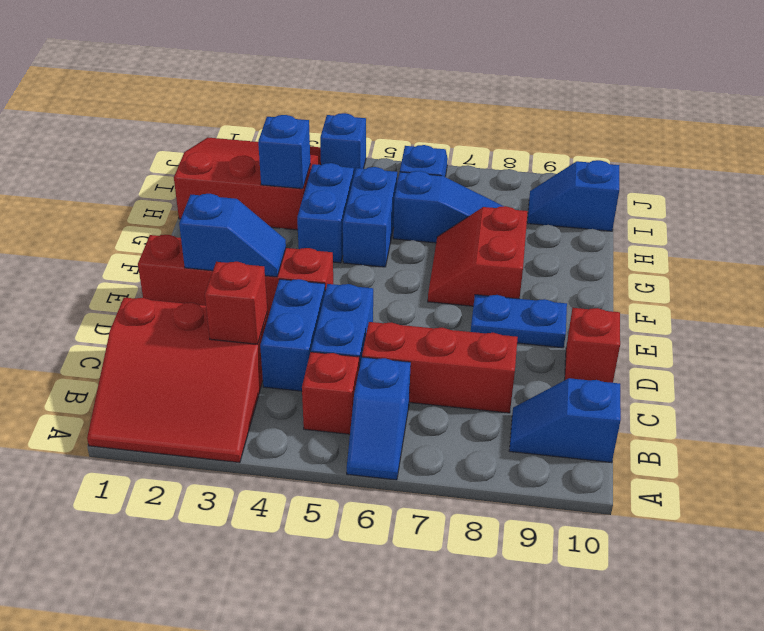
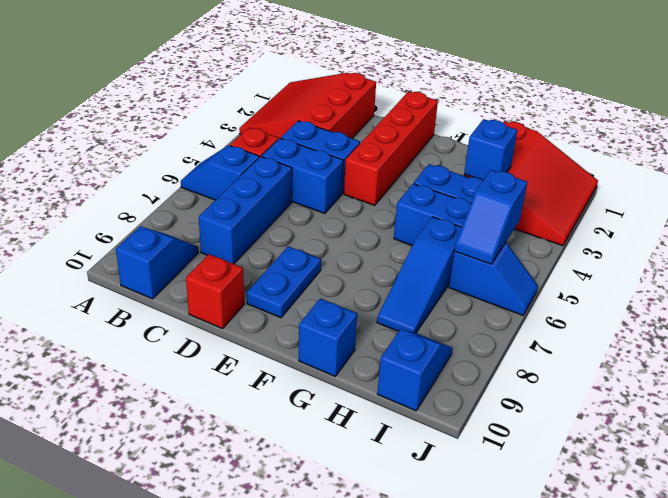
red 1x1 brick [205,262,267,344] -> none
red 1x3 brick [362,322,518,413] -> blue 1x3 brick [199,157,292,264]
blue 1x2 slope [179,194,286,277] -> blue 1x2 slope moved to [454,170,527,264]
red 2x2 slope [428,206,528,306] -> none
blue 1x1 brick [320,113,366,174] -> blue 1x1 brick moved to [299,298,357,376]

